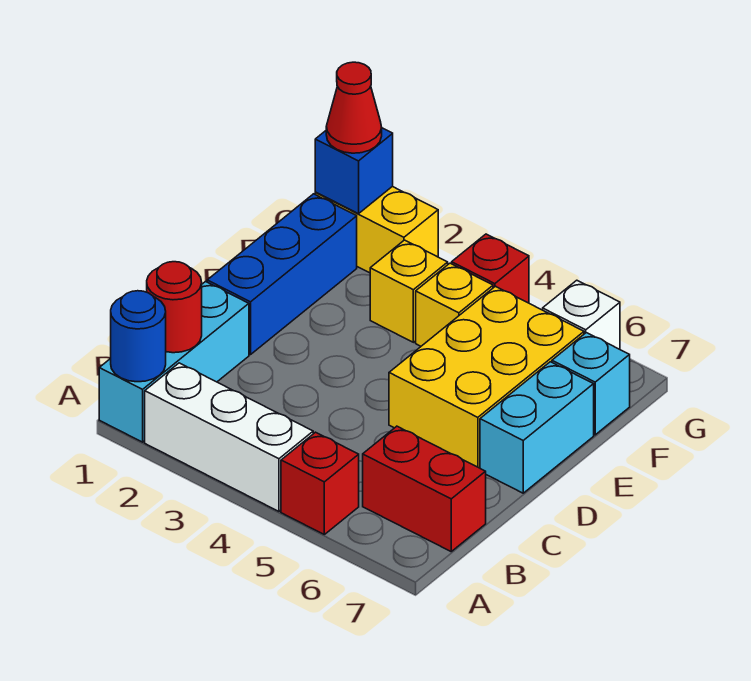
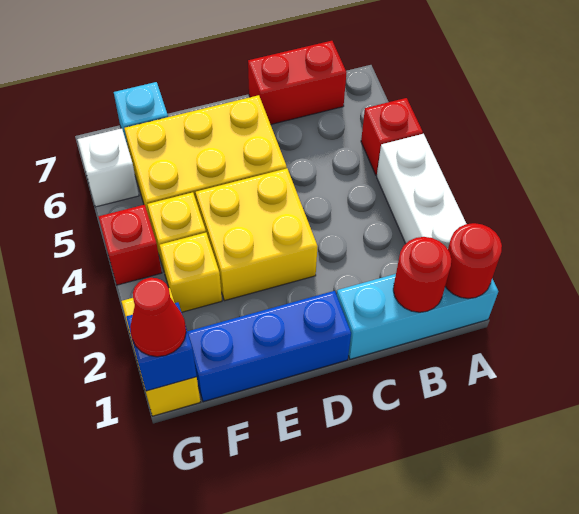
blue 1x1 round brick [111,291,166,382] -> red 1x1 round brick [445,223,502,299]
red 1x2 brick [363,426,486,551] -> red 1x2 brick turned to [248,41,346,125]
none -> yellow 2x2 brick [196,169,318,301]
cyan 1x2 brick [480,362,594,493] -> none

